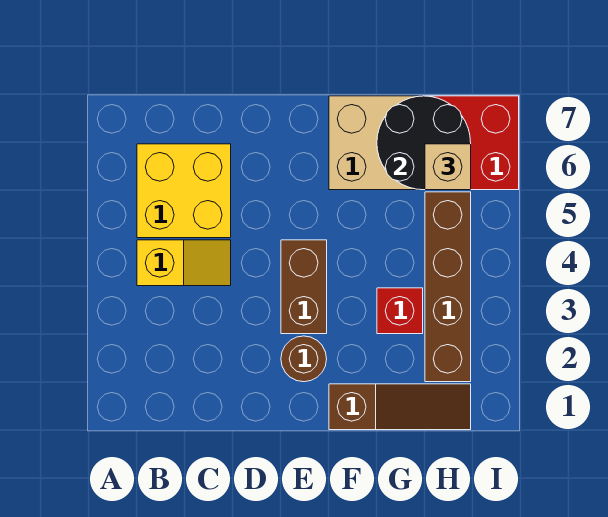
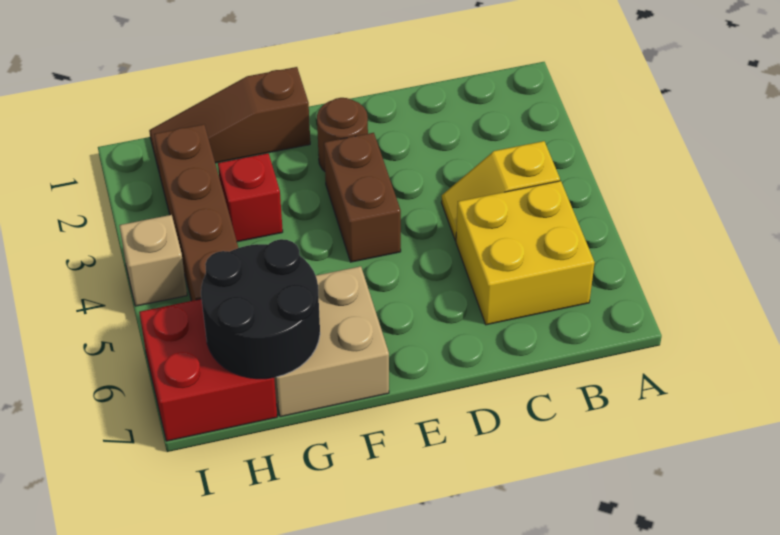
tan 1x1 brick [425,144,471,190] -> tan 1x1 brick moved to [119,215,187,306]

